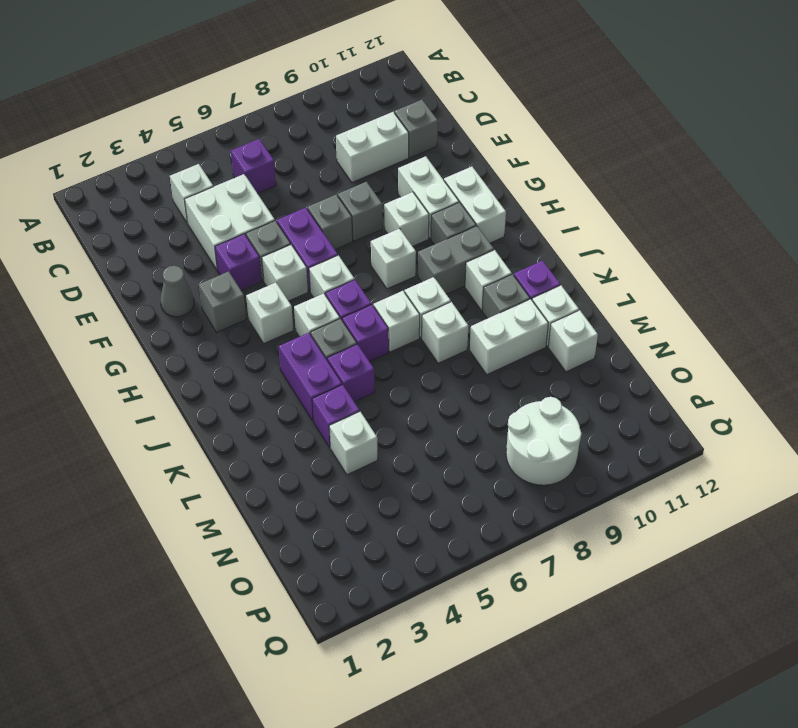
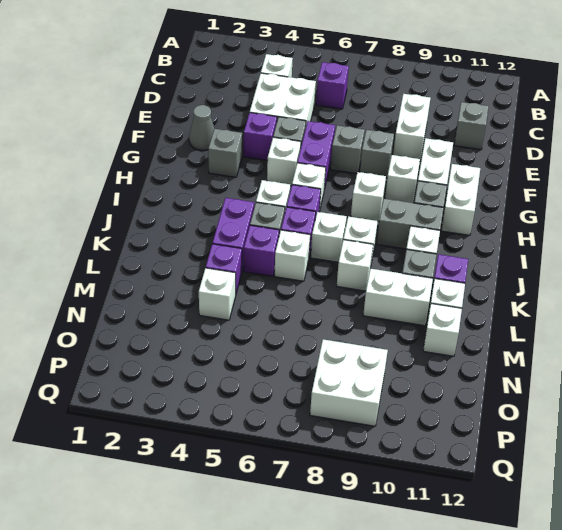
white 1x2 brick [336,112,409,182] -> white 1x2 brick turned to [393,94,430,161]
white 1x1 brick [246,283,293,343] -> white 1x1 brick moved to [274,230,310,281]
white 2x2 round brick [506,397,582,485] -> white 2x2 brick [310,339,388,426]

